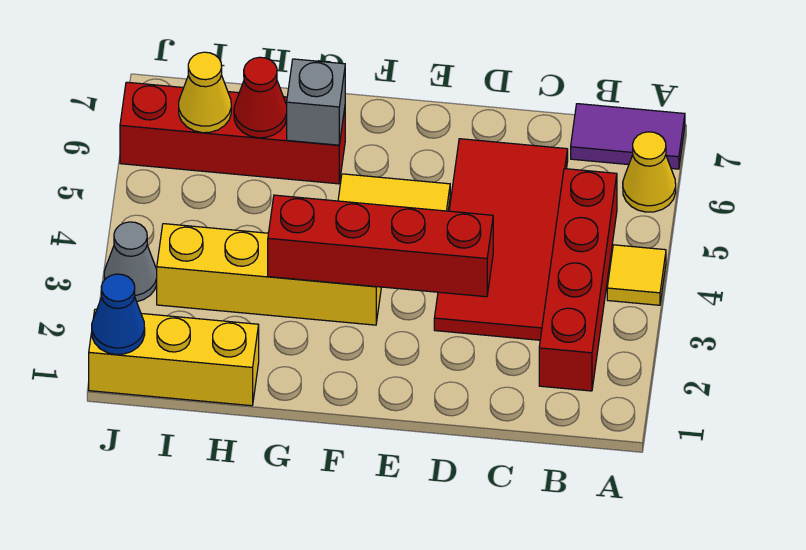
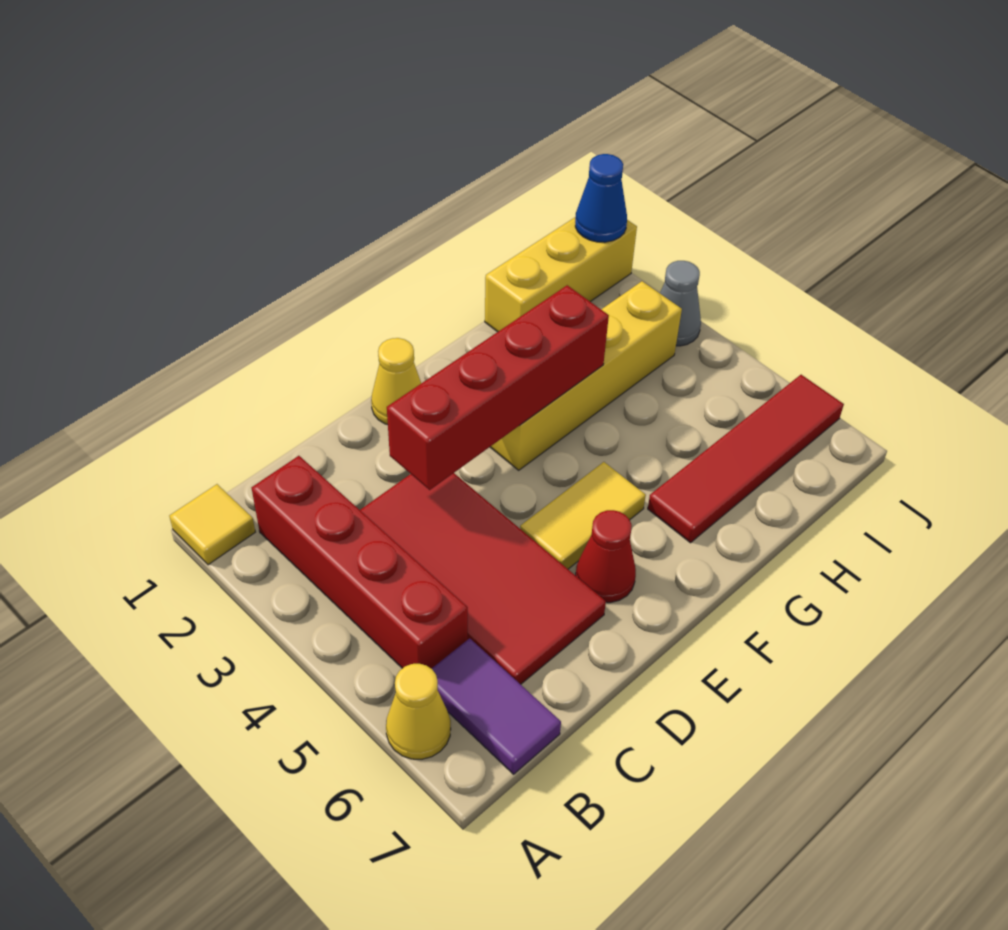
yellow 1x1 tile [607,245,666,305] -> yellow 1x1 tile moved to [169,484,255,565]
purple 1x2 tile [571,104,685,169] -> purple 1x2 tile turned to [432,638,561,774]
red 1x4 brick [120,82,345,184] -> red 1x4 tile [648,375,844,543]
grey 1x1 brick [287,59,345,145] -> none
red 1x1 cone [234,57,287,138] -> red 1x1 cone moved to [576,510,636,603]
yellow 1x1 cone [179,52,231,133] -> yellow 1x1 cone moved to [371,338,421,425]

